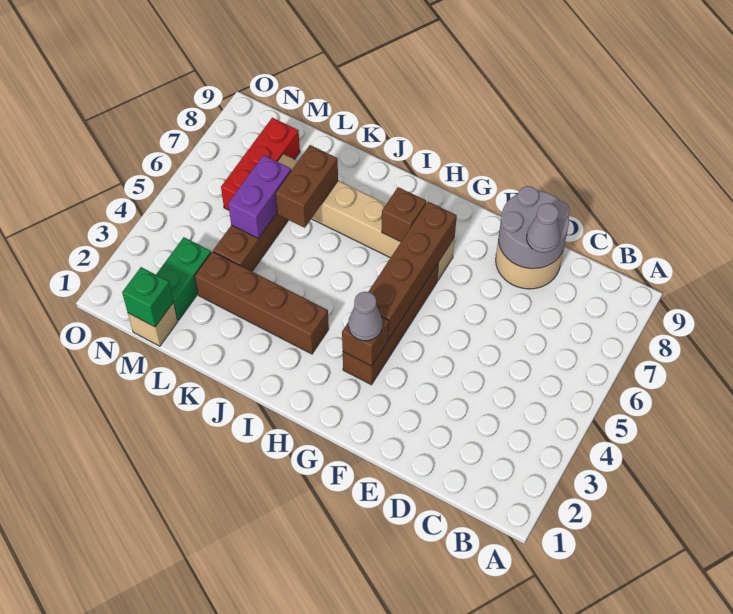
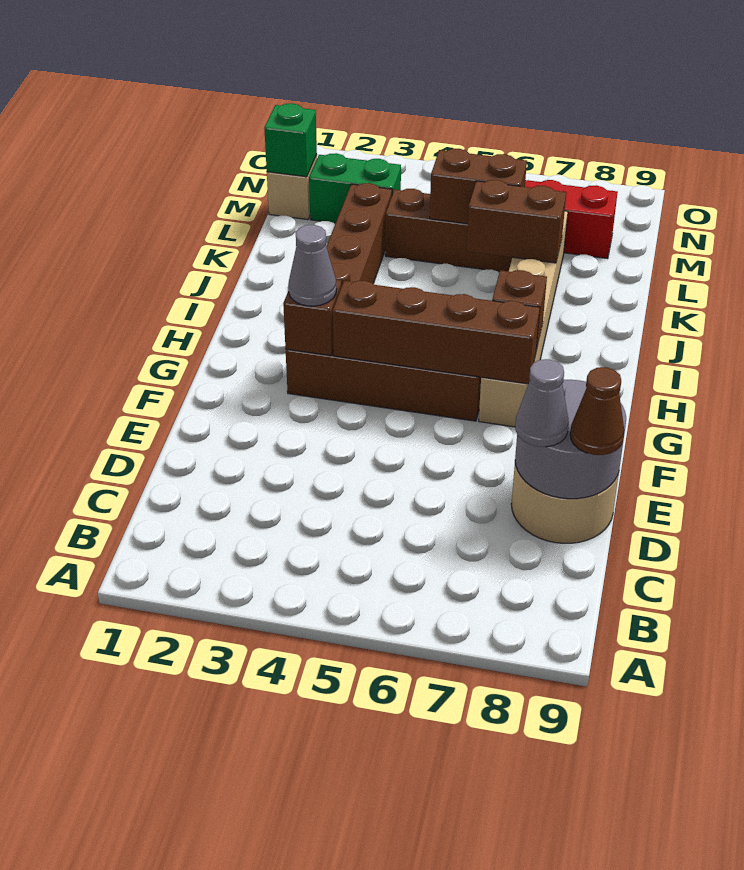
none -> brown 1x1 cone [570,367,624,455]
purple 1x2 brick [228,155,291,238] -> brown 1x2 brick [430,149,527,224]

